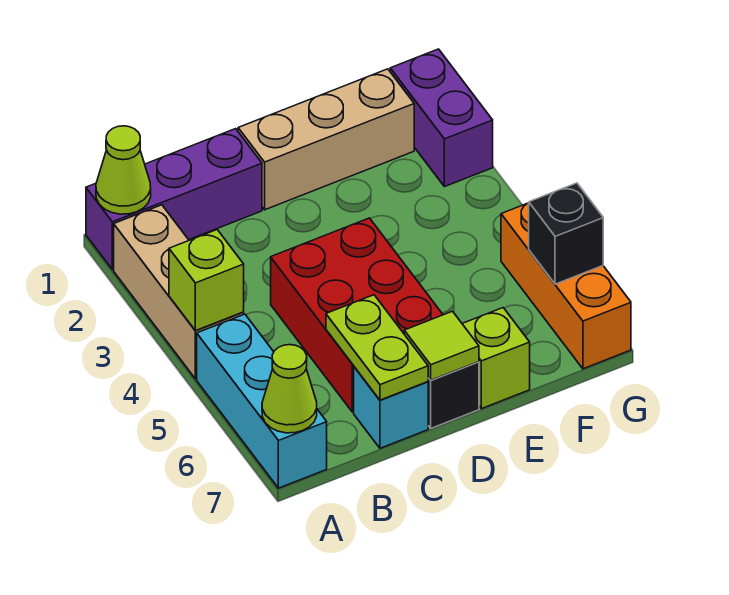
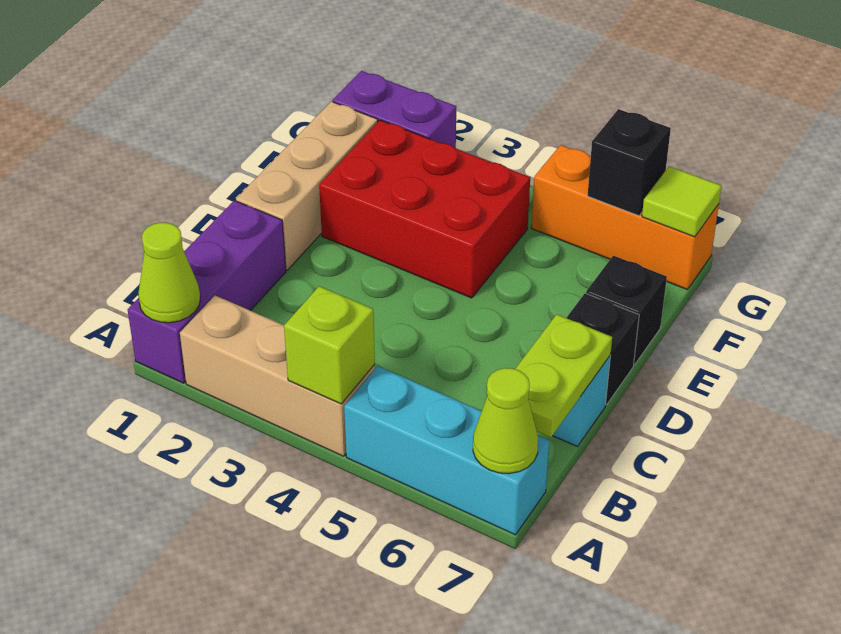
red 2x3 brick [271,218,443,412] -> red 2x3 brick moved to [319,120,530,298]
lime 1x2 plate [326,295,428,400] -> lime 1x2 plate turned to [515,314,612,438]
lime 1x1 tile [404,311,479,380] -> lime 1x1 tile moved to [642,166,722,237]
lime 1x1 brick [462,308,530,409] -> black 1x1 brick [586,256,667,365]

